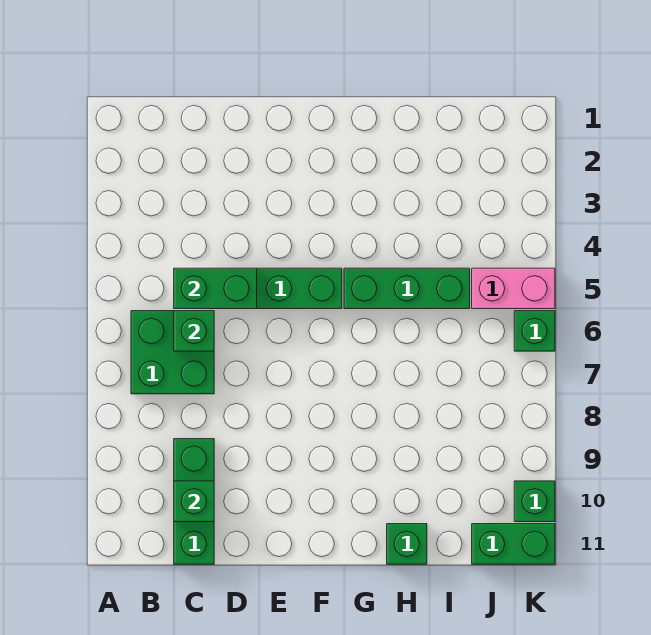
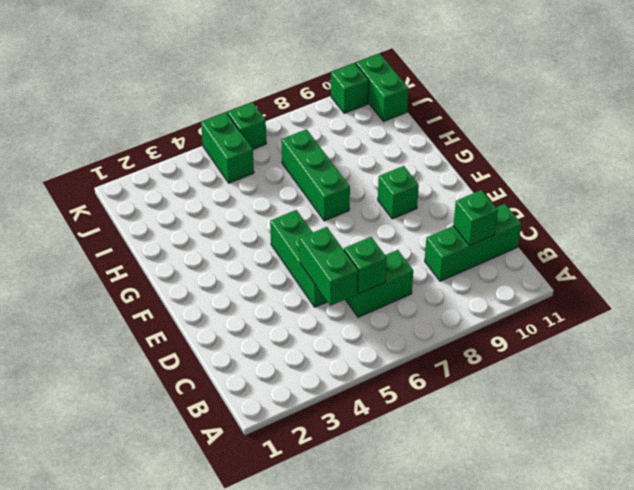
green 2x2 brick [131,311,214,394] -> green 1x2 brick [345,250,413,317]
green 1x3 brick [344,268,470,309] -> green 1x3 brick moved to [282,129,350,221]
green 1x1 brick [387,524,427,564] -> green 1x1 brick moved to [378,166,419,219]
pink 1x2 brick [472,268,555,309] -> green 1x2 brick [201,113,254,183]

